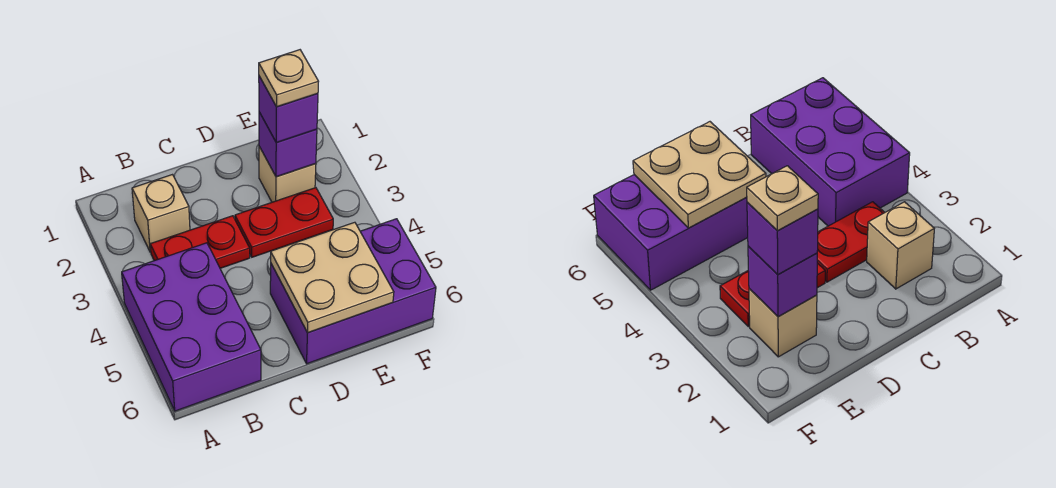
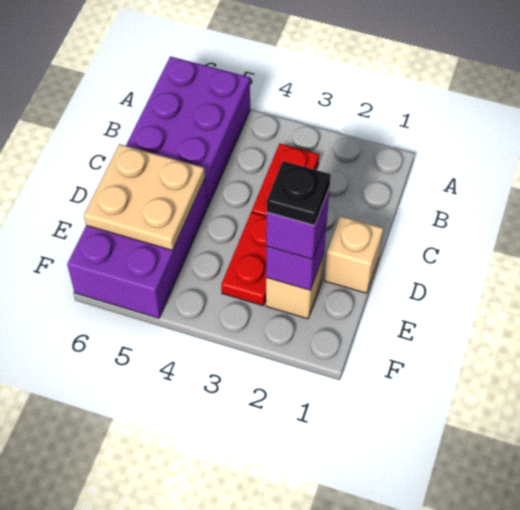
purple 2x3 brick [122,243,261,411] -> purple 2x3 brick turned to [126,56,250,207]
tan 1x1 brick [132,175,190,252] -> tan 1x1 brick moved to [324,216,383,293]
tan 1x1 plate [259,50,319,107] -> black 1x1 plate [267,161,331,225]

